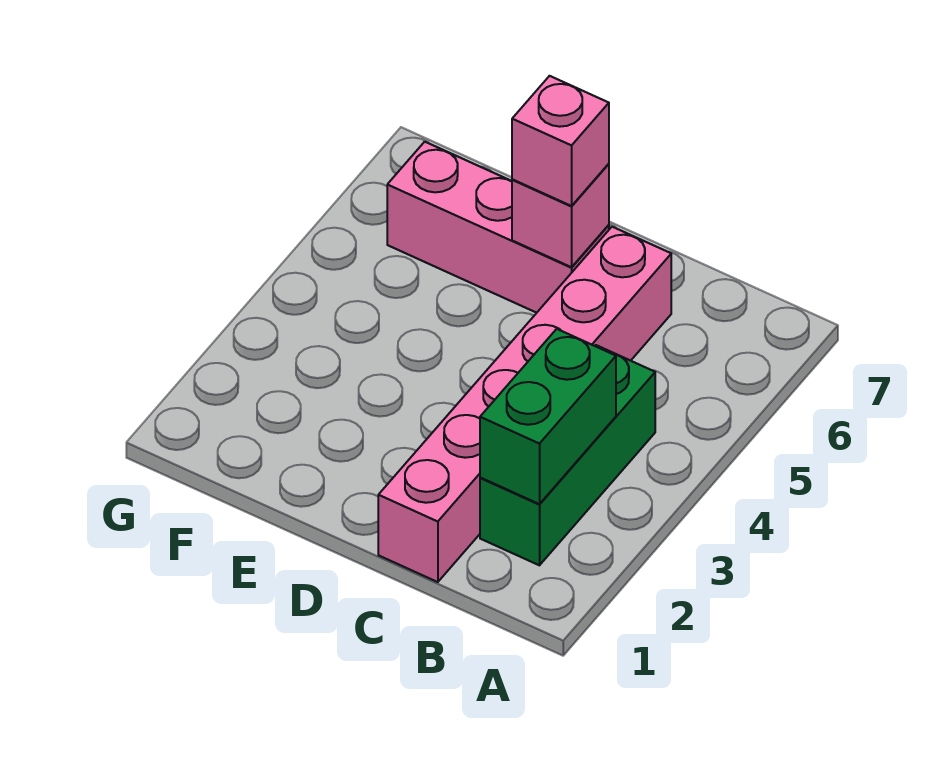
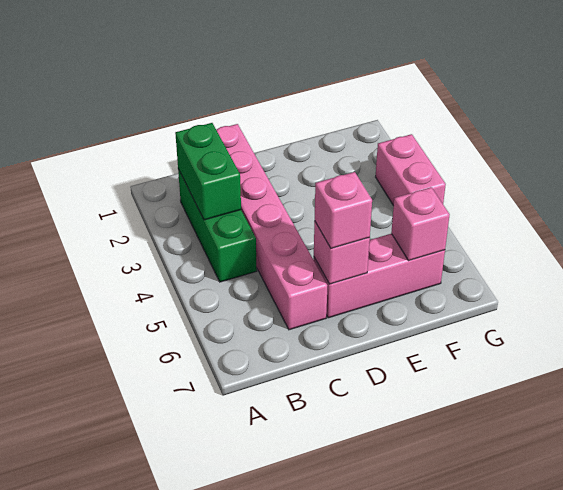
none -> pink 1x1 brick [391,187,450,261]
none -> pink 1x2 brick [376,134,446,205]

